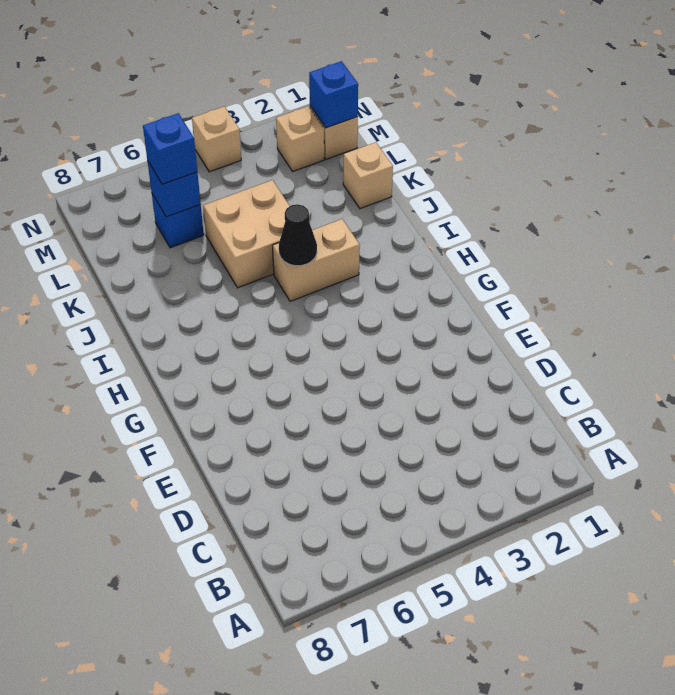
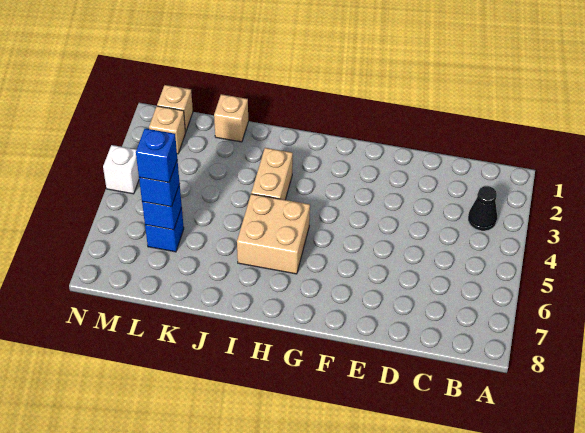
black 1x1 cone [279,204,317,266] -> black 1x1 cone moved to [468,186,497,231]
tan 2x2 brick [203,180,290,288] -> tan 2x2 brick moved to [237,194,310,274]
blue 1x1 brick [309,61,358,128] -> blue 1x1 brick moved to [136,129,177,183]
tan 1x1 brick [192,106,241,172] -> white 1x1 brick [103,145,139,194]

